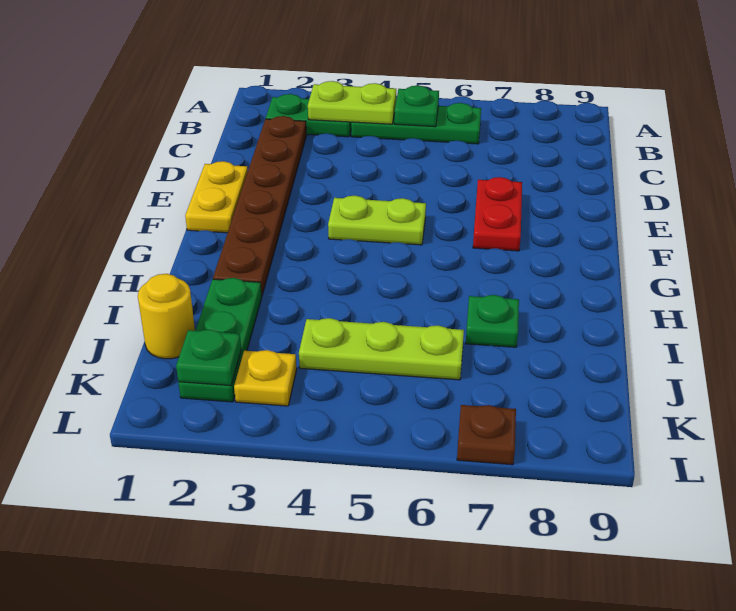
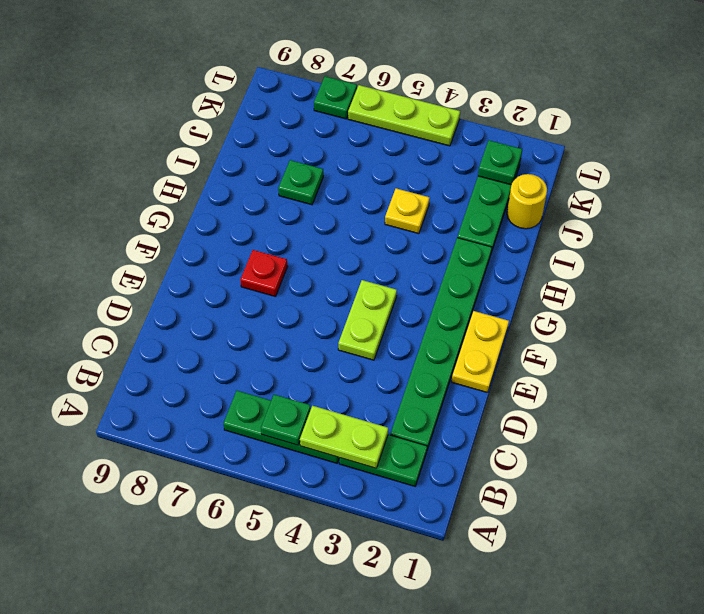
brown 1x6 plate [213,116,307,295] -> green 1x6 plate [390,238,492,449]
red 1x2 plate [473,177,522,251] -> red 1x1 plate [240,250,288,297]
lime 1x2 plate [328,196,426,245] -> lime 1x2 plate turned to [338,280,397,360]
lime 1x3 plate [299,318,464,380] -> lime 1x3 plate moved to [348,85,460,146]
yellow 1x1 plate [234,350,297,406] -> yellow 1x1 plate moved to [385,188,430,234]
brown 1x1 plate [457,405,516,465] -> green 1x1 plate [314,76,357,119]

